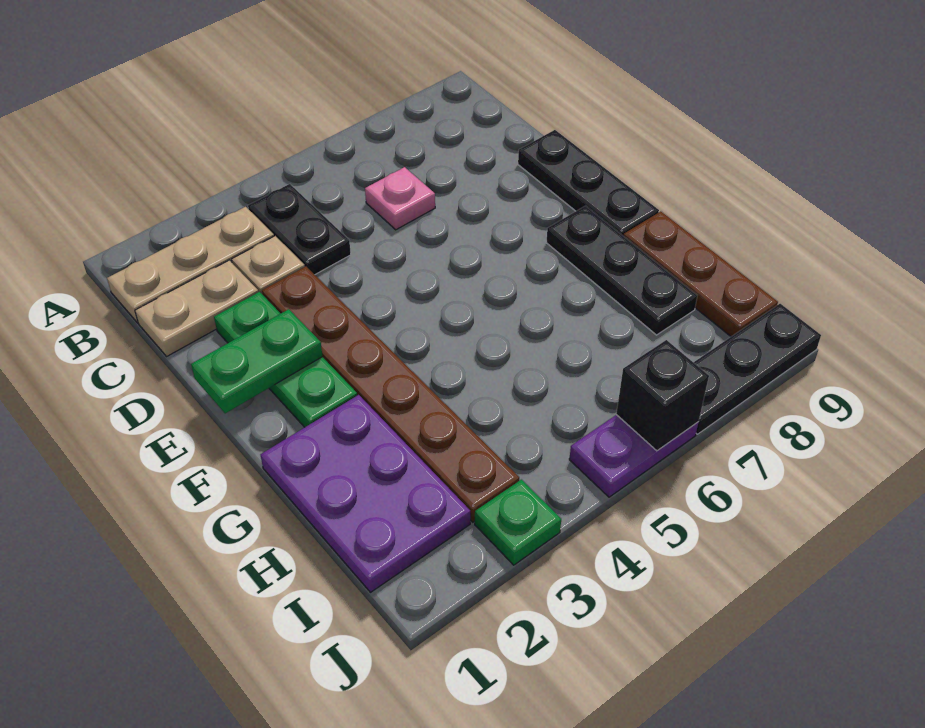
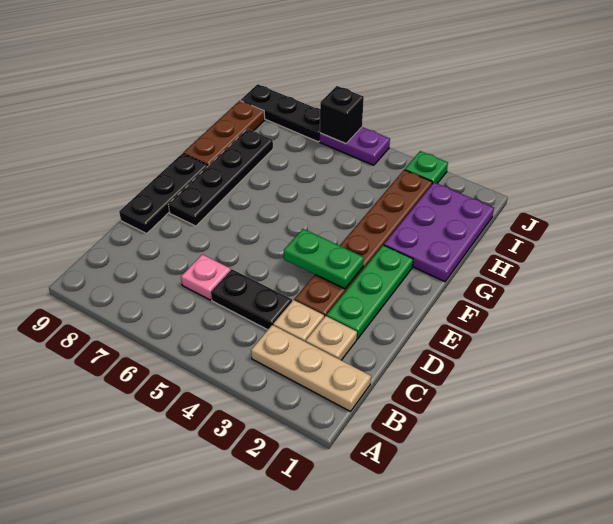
black 1x2 plate [248,184,351,275] -> black 1x2 plate turned to [211,269,292,330]
tan 1x2 plate [135,260,258,356] -> tan 1x1 plate [306,316,357,360]
green 1x2 plate [191,309,323,413] -> green 1x2 plate moved to [284,229,364,289]
black 1x3 plate [546,206,697,335] -> black 1x4 plate [168,129,273,226]

